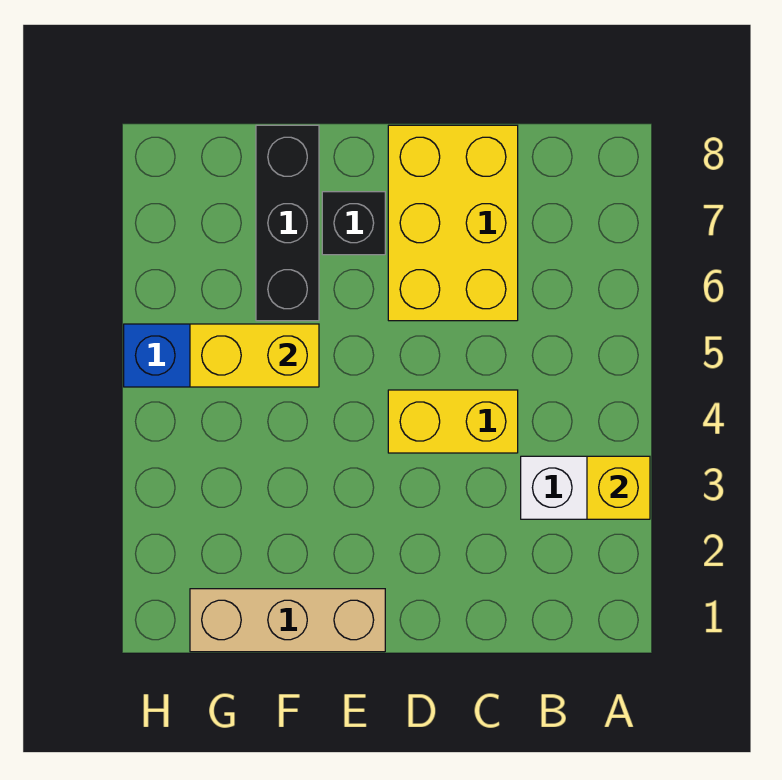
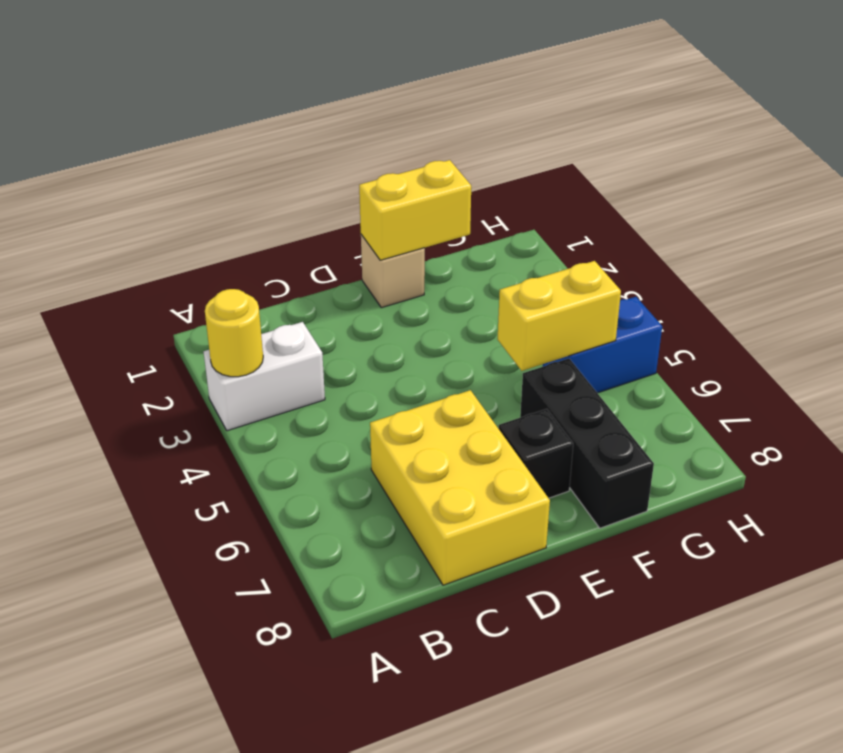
yellow 1x1 brick [587,456,650,519] -> yellow 1x1 round brick [205,289,263,377]
yellow 1x2 brick [388,390,518,453] -> yellow 1x2 brick moved to [359,160,471,260]
tan 1x3 brick [190,589,385,652] -> tan 1x1 brick [361,235,425,308]

